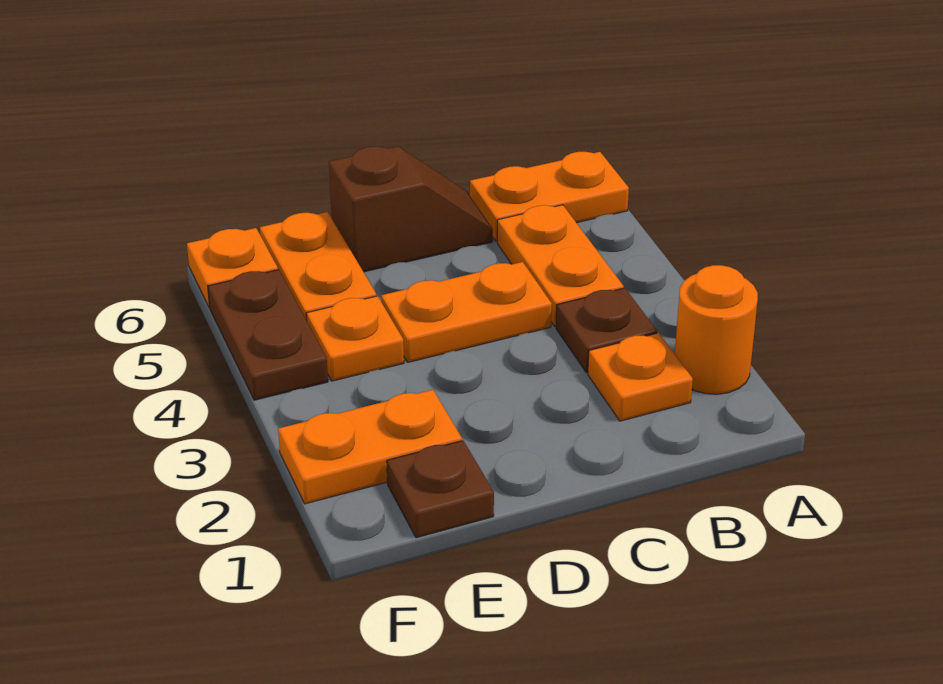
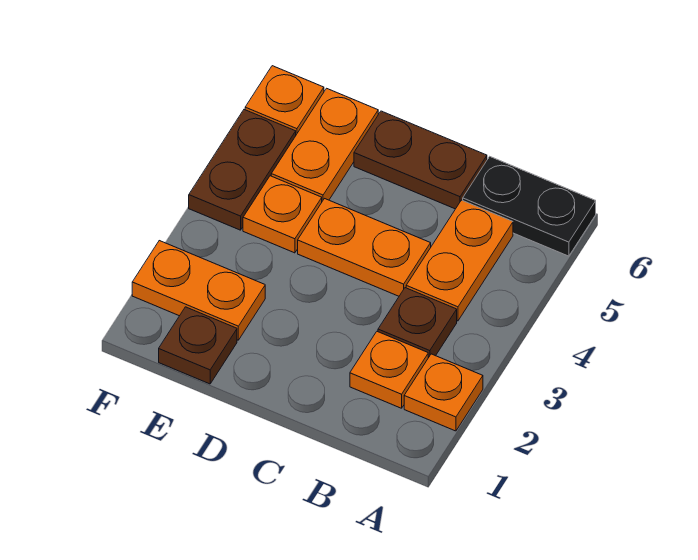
orange 1x1 round brick [675,265,758,394] -> orange 1x1 plate [404,354,483,431]
orange 1x2 plate [470,152,629,241] -> black 1x2 plate [463,157,596,256]
brown 1x2 slope [329,147,493,272] -> brown 1x2 plate [354,111,487,209]

